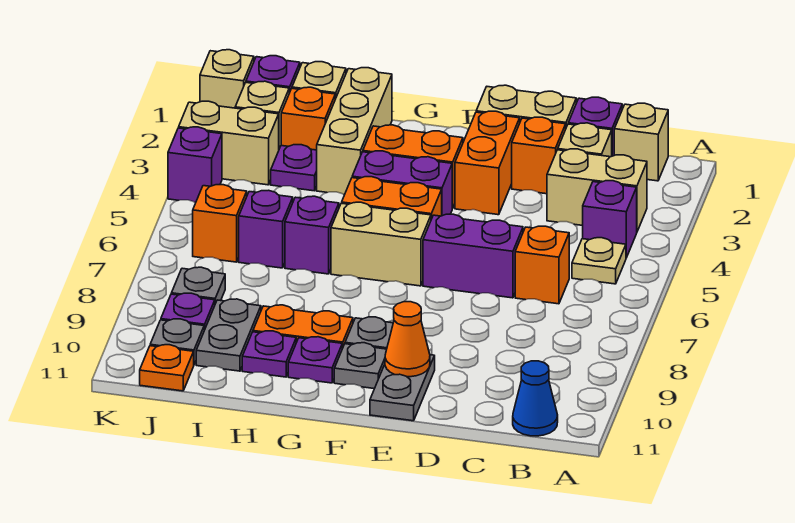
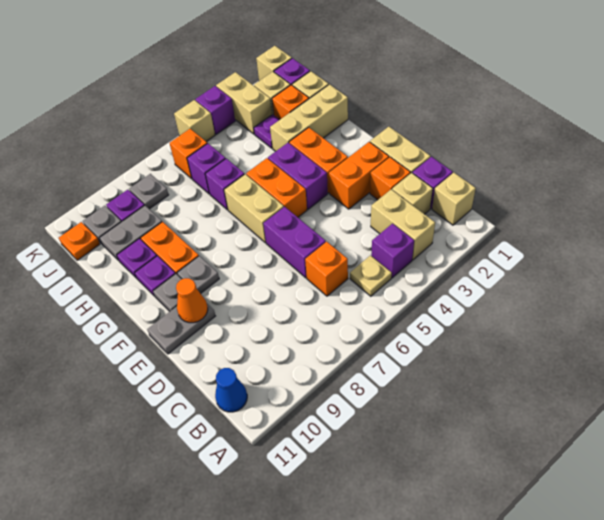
none -> tan 1x1 brick [174,100,215,141]

